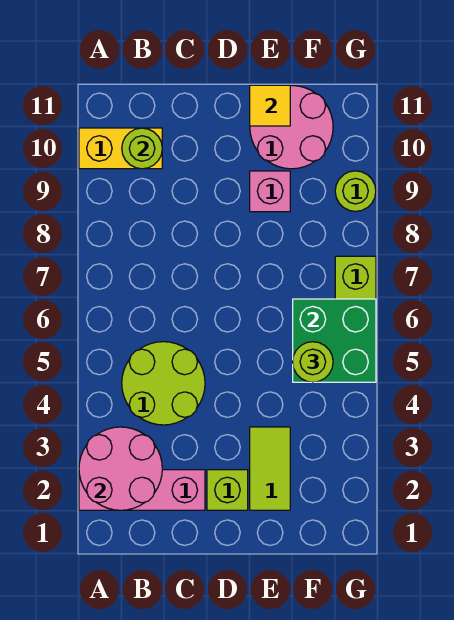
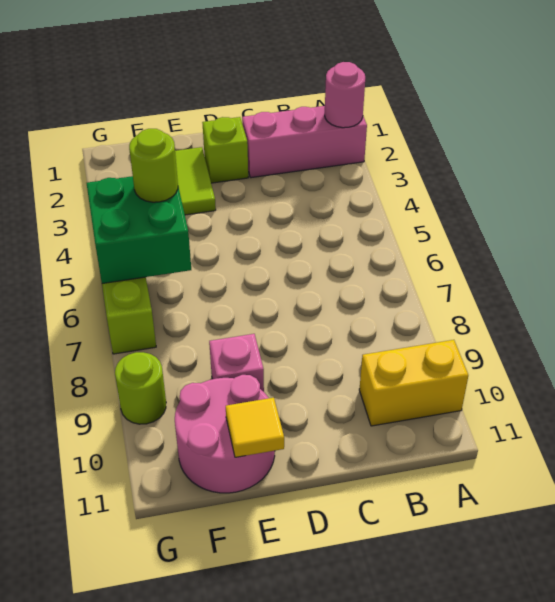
pink 2x2 round brick [79,427,162,510] -> pink 1x1 round brick [325,62,365,128]
lime 2x2 round brick [122,342,205,425] -> none
lime 1x1 round brick [122,128,162,169] -> none

